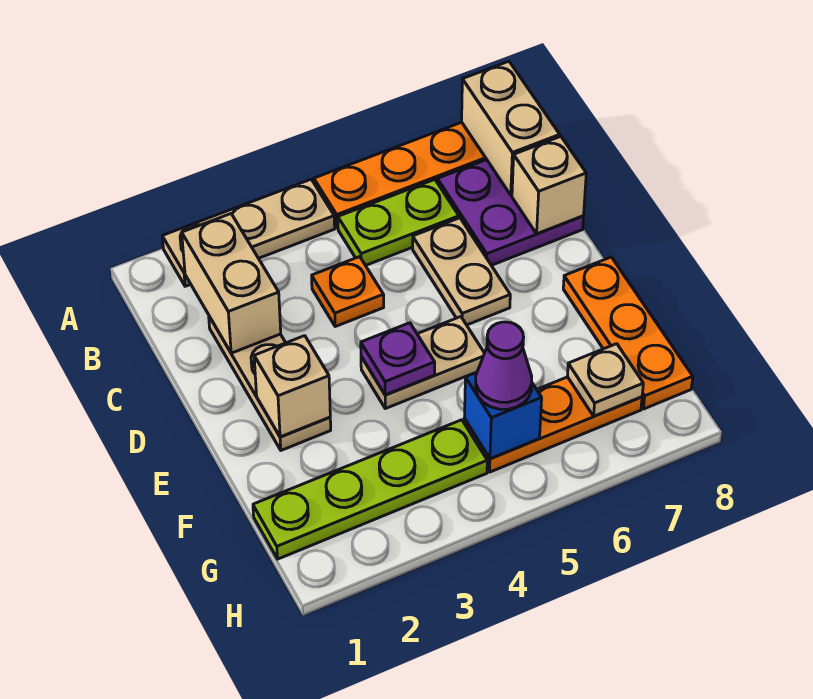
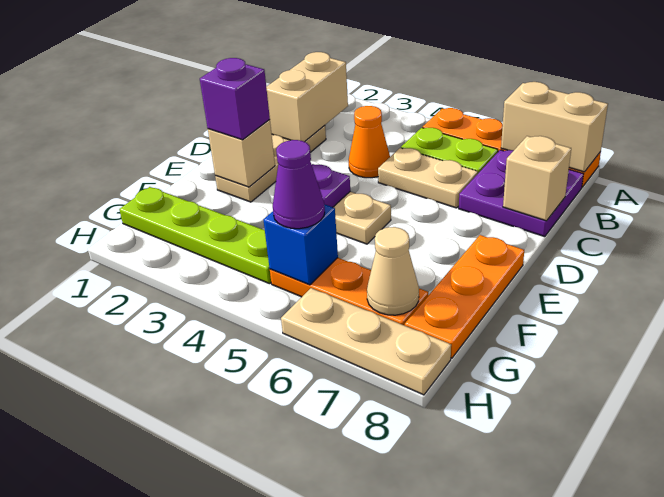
tan 1x3 plate [162,179,335,286] -> tan 1x3 plate moved to [281,288,451,395]
tan 1x2 brick [462,61,560,195] -> tan 1x2 brick turned to [501,82,608,172]
orange 1x1 plate [312,257,384,326] -> orange 1x1 cone [349,106,390,178]
tan 1x2 plate [413,218,510,325] -> tan 1x2 plate turned to [378,148,478,208]
none -> purple 1x1 brick [200,58,270,140]
tan 1x1 plate [567,344,643,416] -> tan 1x1 cone [367,227,419,315]

